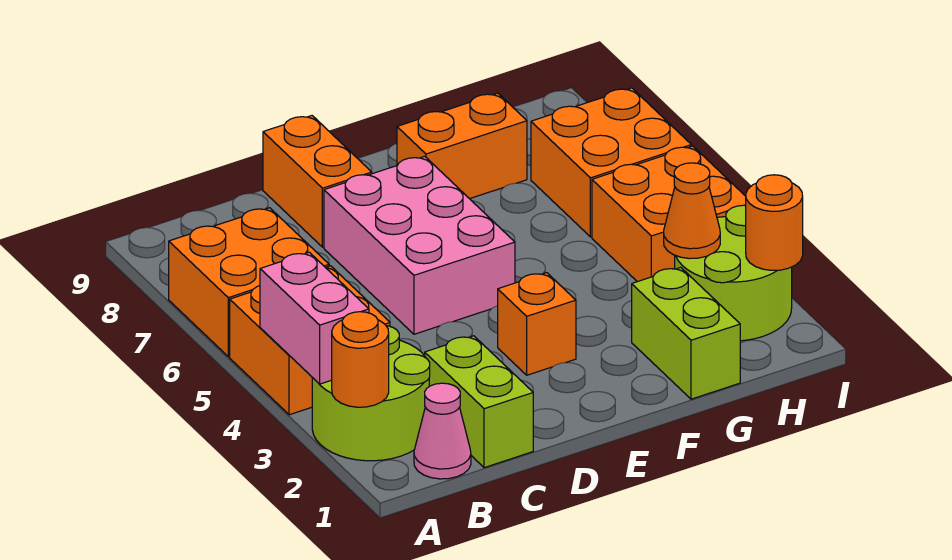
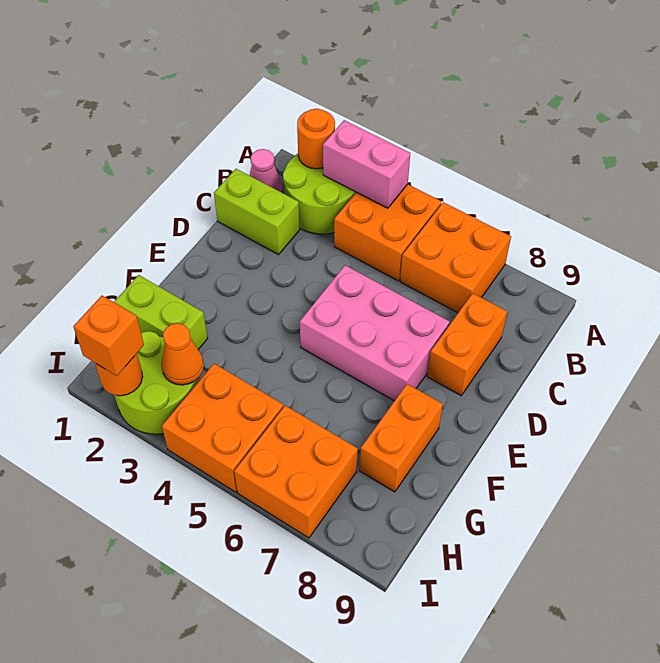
orange 1x2 brick [263,116,372,247] -> orange 1x2 brick turned to [427,293,507,395]
orange 1x1 brick [498,273,576,375] -> orange 1x1 brick moved to [73,296,144,376]

